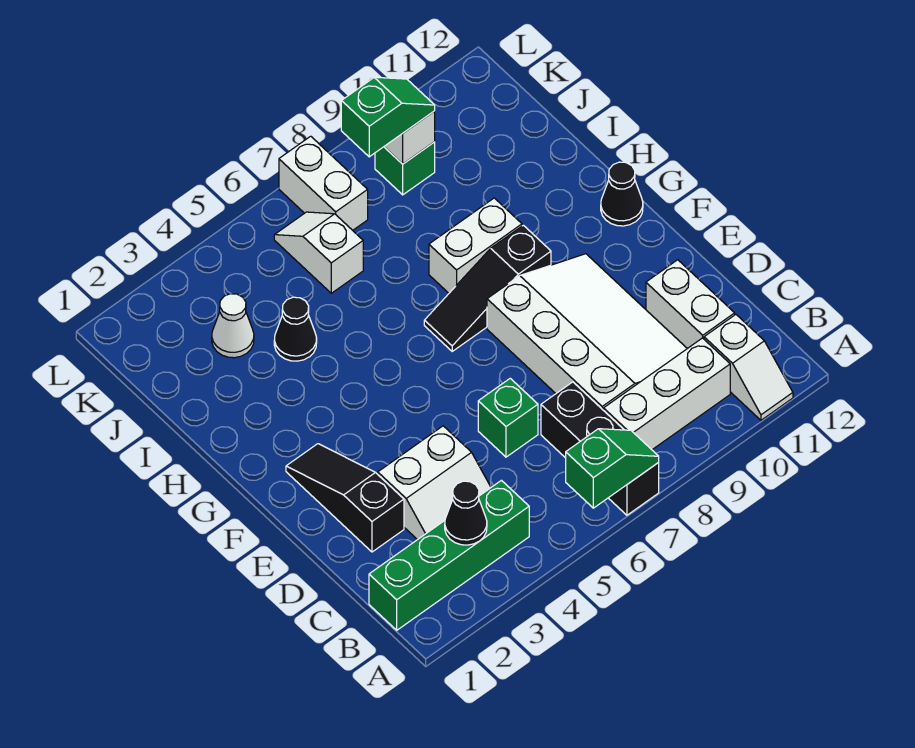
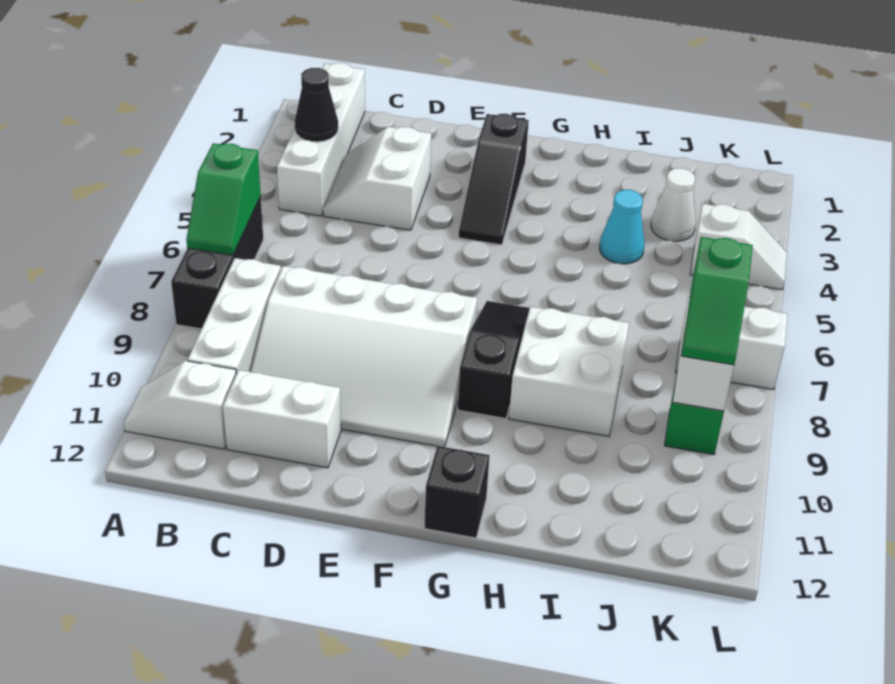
black 1x3 brick [541,382,659,515] -> black 1x3 brick turned to [171,197,263,329]
green 1x4 brick [369,480,529,630] -> white 1x4 brick [277,63,365,216]
black 1x3 slope [286,444,404,552] -> black 1x3 slope turned to [459,114,529,245]
green 1x1 brick [478,378,538,457] -> none
black 1x1 cone [601,162,643,226] -> black 1x1 brick [424,446,490,538]
white 1x2 brick [429,198,522,293] -> white 2x2 brick [509,307,629,436]
black 1x1 cone [274,297,317,361] -> cyan 1x1 cone [600,190,645,264]
white 1x2 slope [274,212,363,293] -> white 1x2 slope moved to [690,204,787,290]

